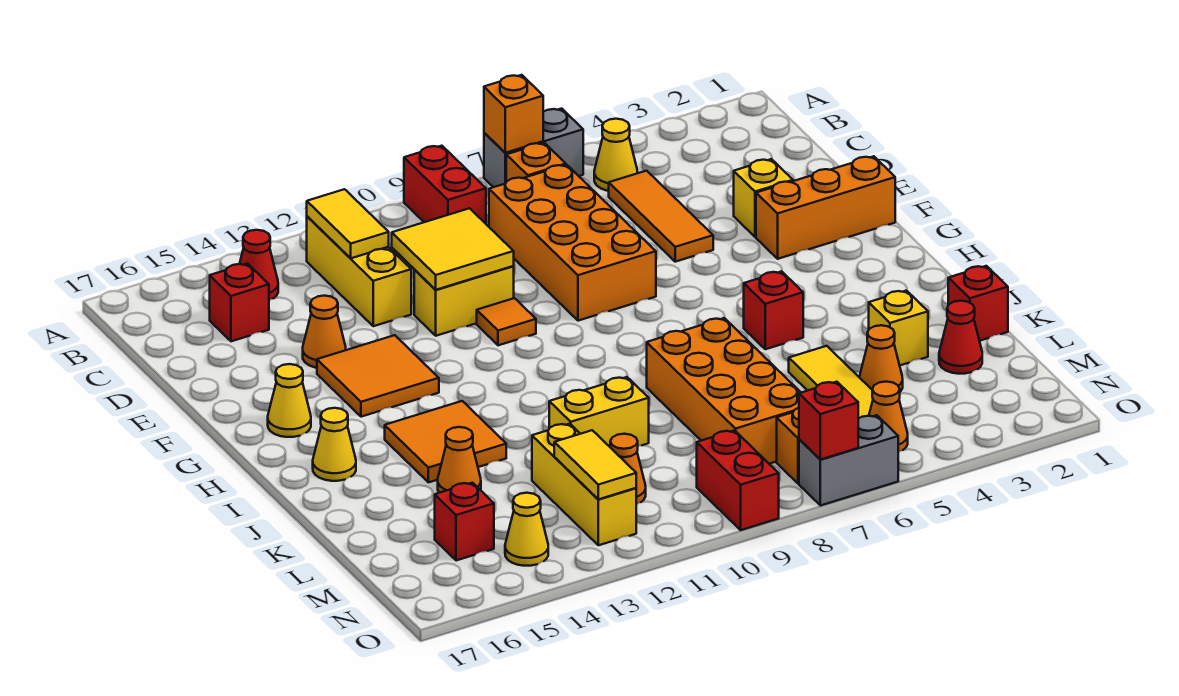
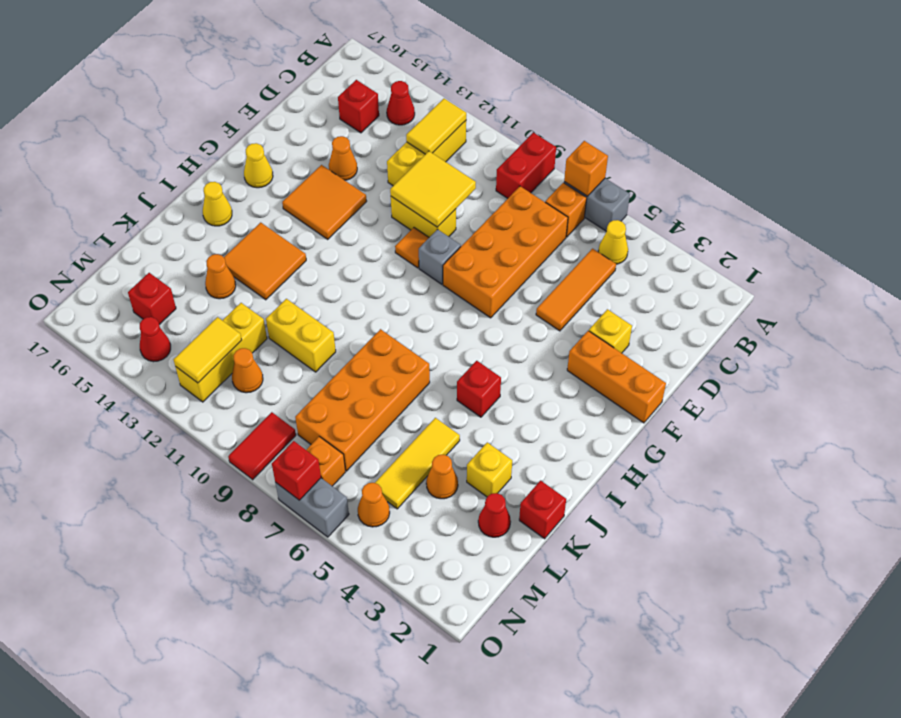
none -> grey 1x1 brick [419,229,461,284]
red 1x2 brick [697,430,779,530] -> red 1x2 tile [228,412,296,480]
yellow 1x1 cone [505,493,548,566] -> red 1x1 cone [140,317,171,362]

